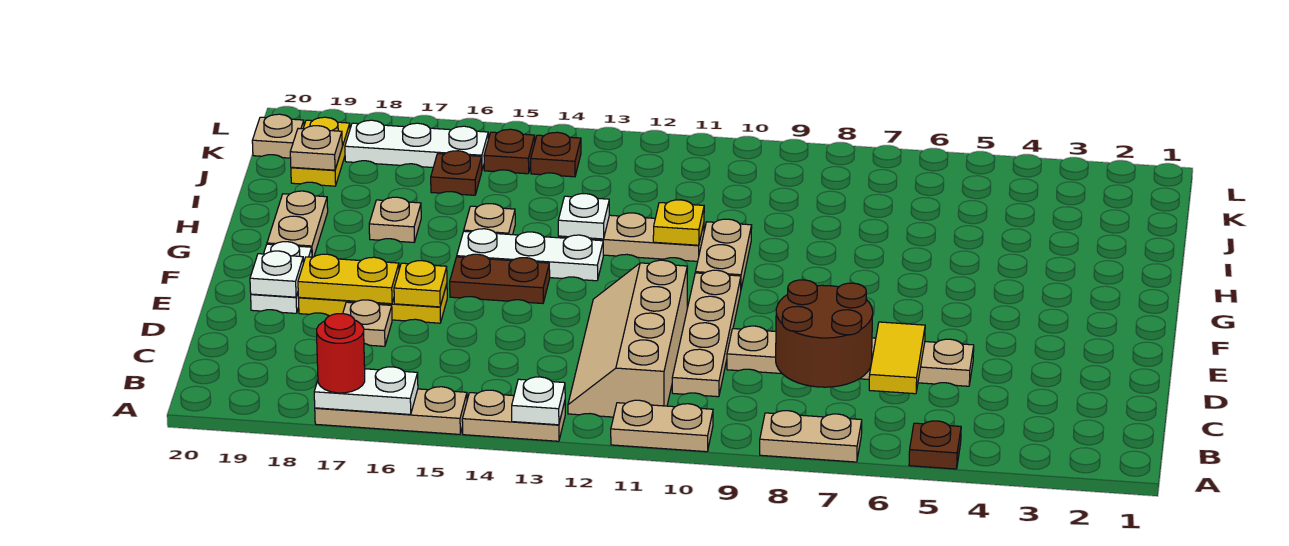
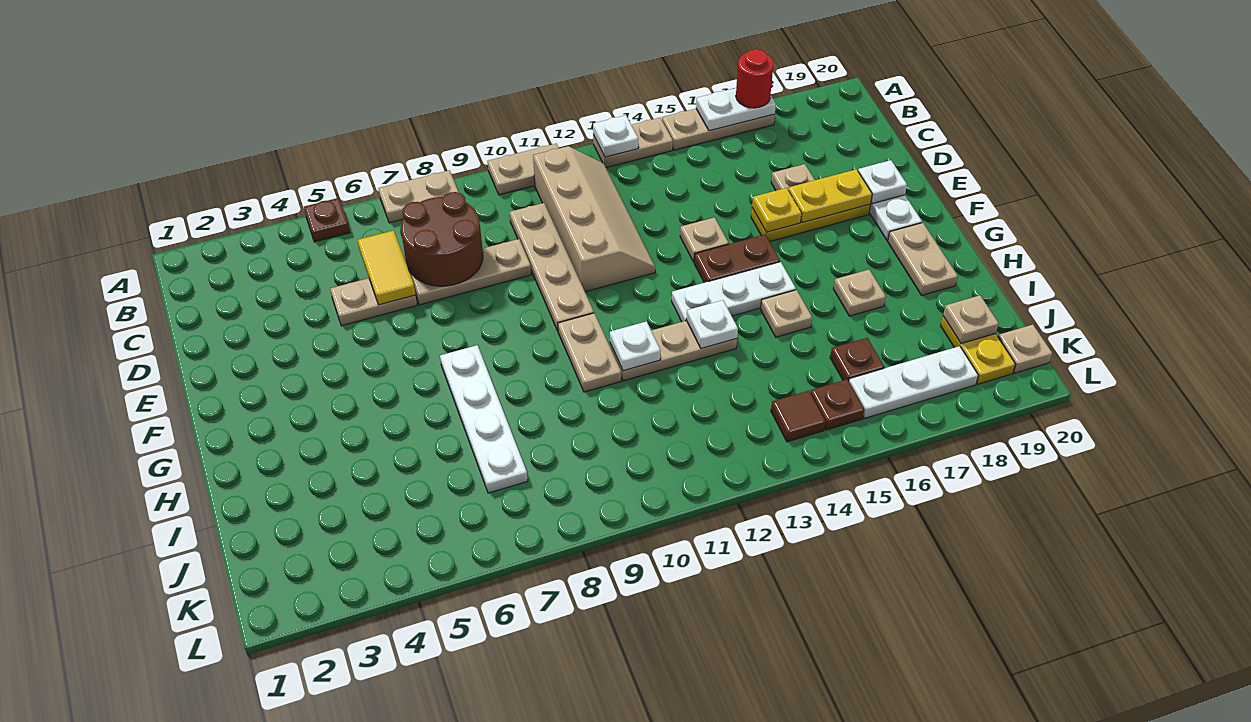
none -> tan 1x1 plate [680,217,729,262]
none -> white 1x4 plate [440,345,528,493]
yellow 1x1 plate [653,200,704,245] -> white 1x1 plate [610,321,661,371]
brown 1x1 plate [531,132,581,177] -> brown 1x1 tile [771,391,826,442]

